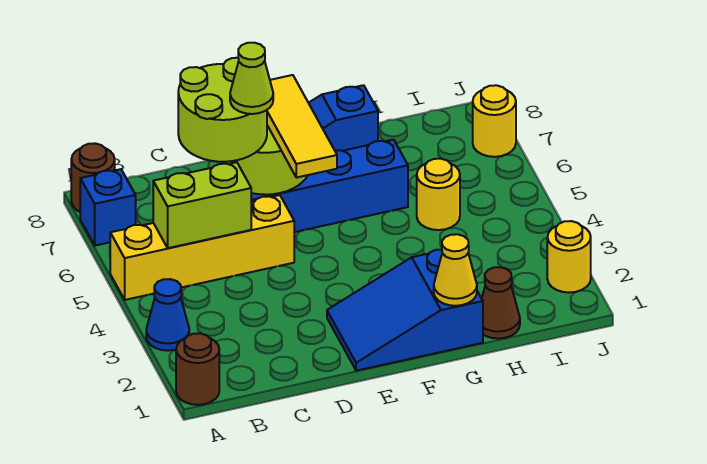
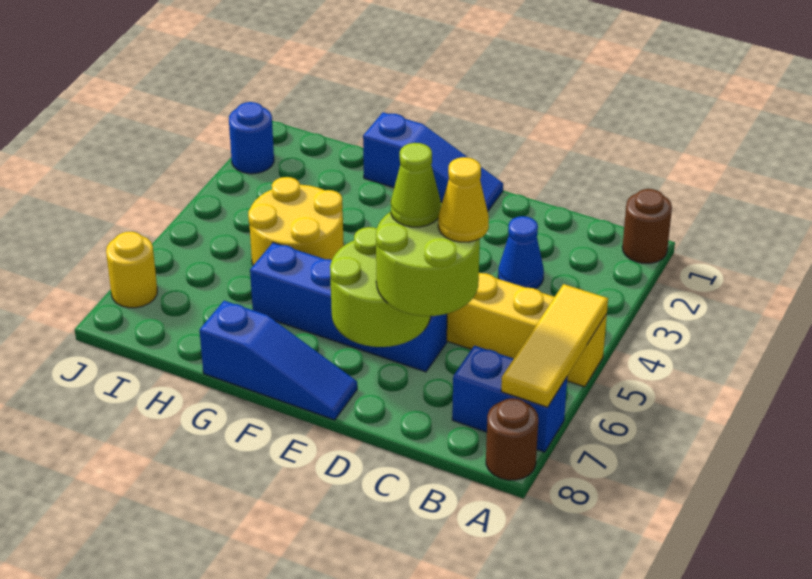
blue 1x1 cone [146,279,189,351] -> blue 1x1 cone moved to [498,216,544,289]
blue 1x1 brick [80,169,136,246] -> blue 1x2 brick [452,346,567,452]
lime 1x2 brick [153,162,251,248] -> none
blue 2x3 slope [327,250,483,371] -> blue 1x3 slope [363,112,503,211]
yellow 1x3 tile [267,75,337,178] -> yellow 1x3 tile moved to [501,284,608,407]
yellow 1x1 cone [434,234,477,306] -> yellow 1x1 cone moved to [438,157,489,242]
brown 1x1 cone [482,267,520,339] -> none
yellow 1x1 round brick [417,159,460,230] -> yellow 2x2 round brick [248,177,344,265]
yellow 1x1 round brick [547,221,591,293] -> blue 1x1 round brick [229,102,274,174]

